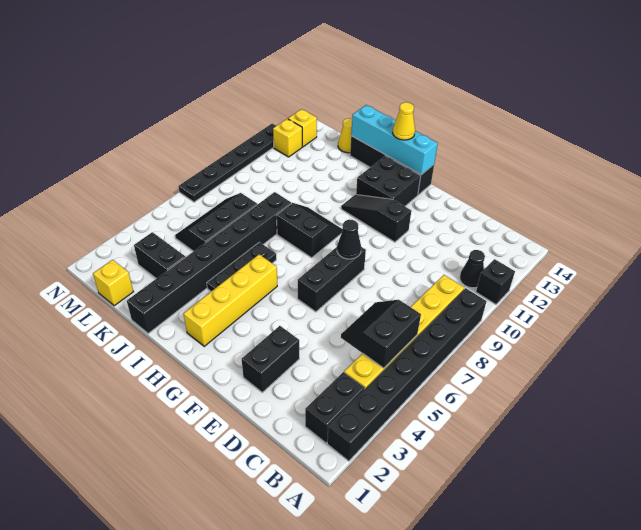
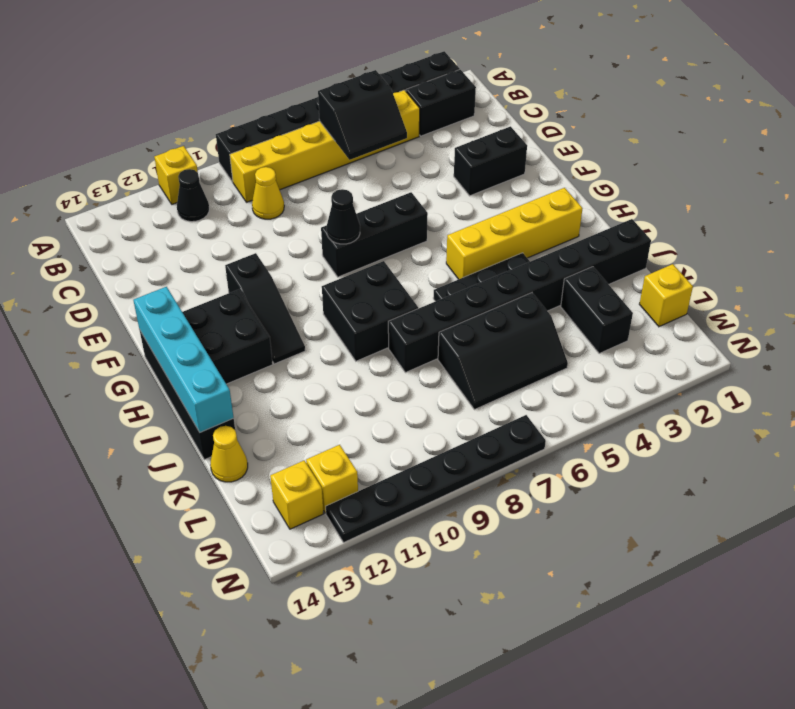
black 1x1 brick [476,259,515,304] -> yellow 1x1 brick [154,146,198,204]
black 2x2 slope [276,203,343,258] -> black 2x2 brick [322,261,418,361]
yellow 1x1 cone [393,102,415,140] -> yellow 1x1 cone moved to [252,167,284,219]

